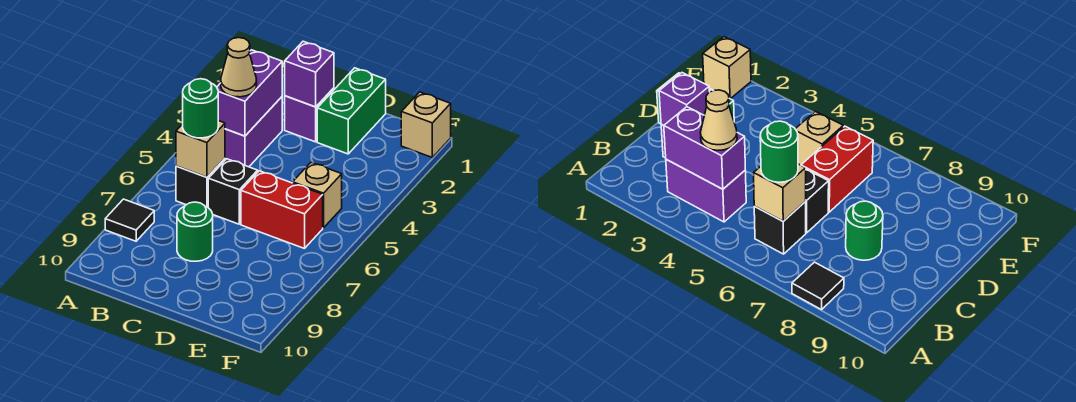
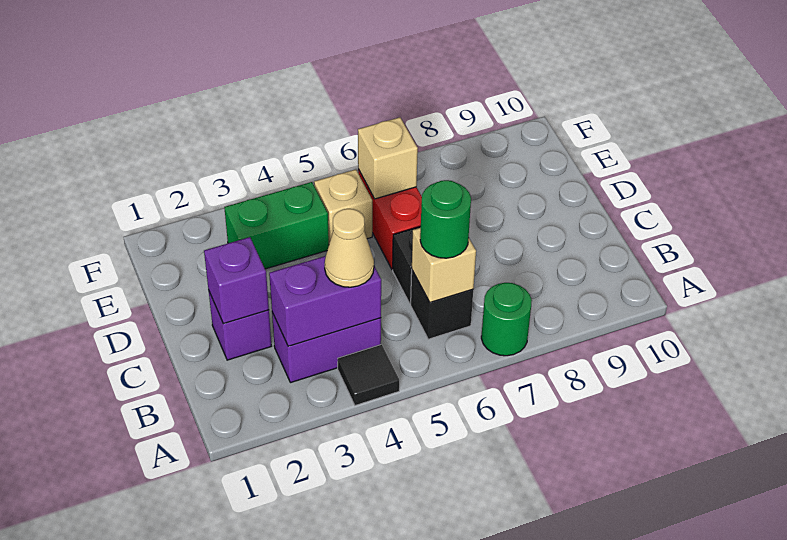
black 1x1 tile [105,199,154,241] -> black 1x1 tile moved to [338,345,399,405]
green 1x1 round brick [177,202,213,261] -> green 1x1 round brick moved to [481,283,532,356]
green 1x2 brick [317,68,386,154] -> green 1x2 brick moved to [224,182,329,269]
tan 1x1 brick [401,92,451,157] -> tan 1x1 brick moved to [358,117,418,199]

